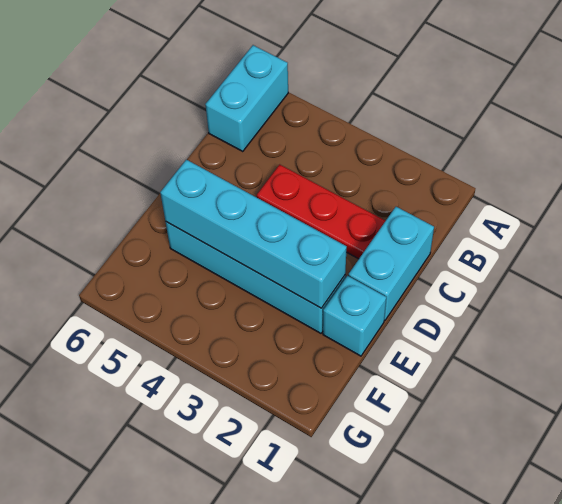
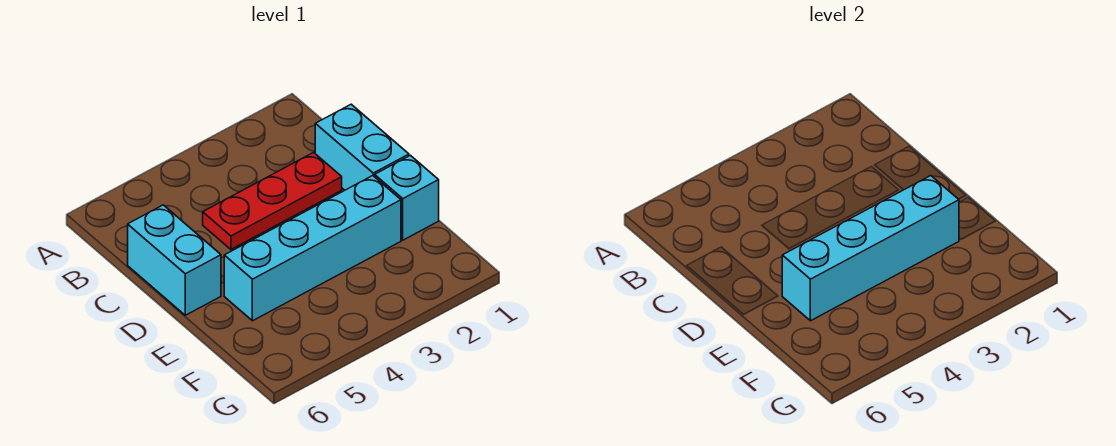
cyan 1x2 brick [205,45,288,151] -> cyan 1x2 brick moved to [128,205,221,315]

